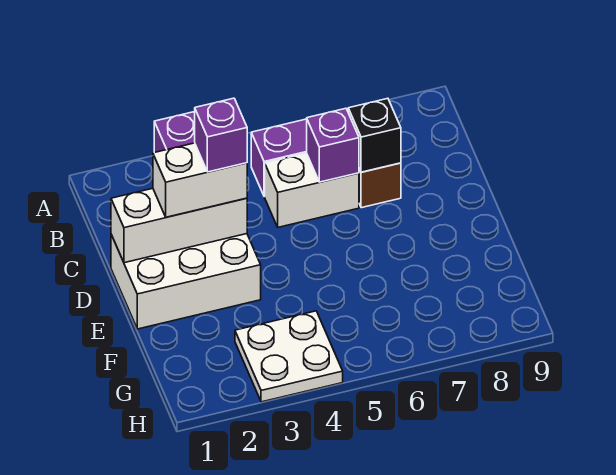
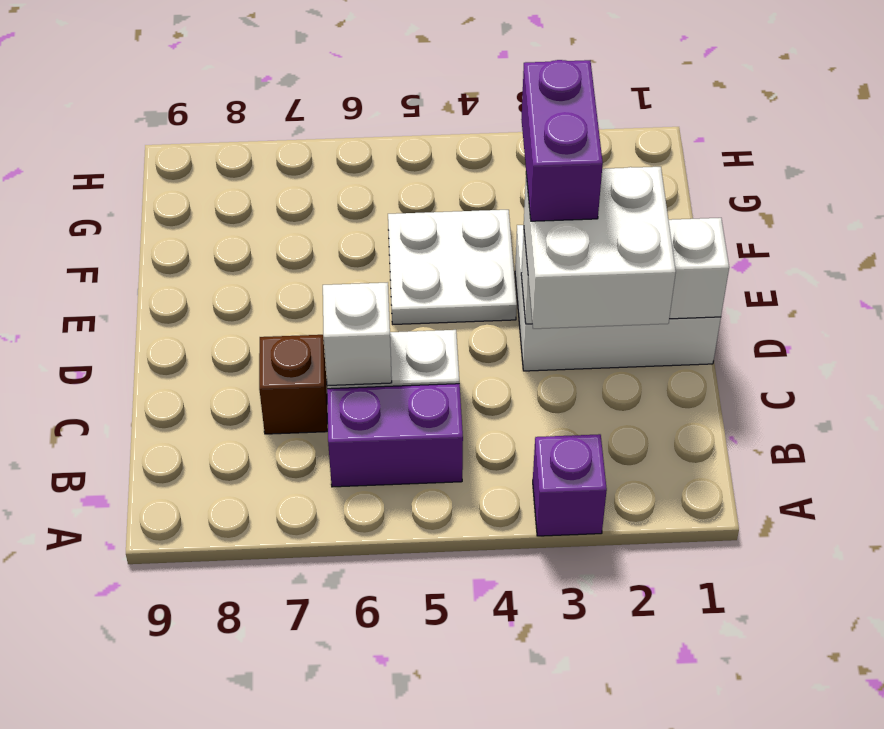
purple 1x1 brick [307,108,359,182] -> white 1x1 brick [323,283,392,386]
black 1x1 brick [348,98,401,172] -> none
white 1x2 brick [153,143,247,217] -> white 2x2 brick [524,167,676,329]
purple 1x1 brick [195,98,247,172] -> purple 1x2 brick [521,60,603,221]
white 2x2 plate [235,311,343,402] -> white 2x2 plate moved to [388,210,517,324]

